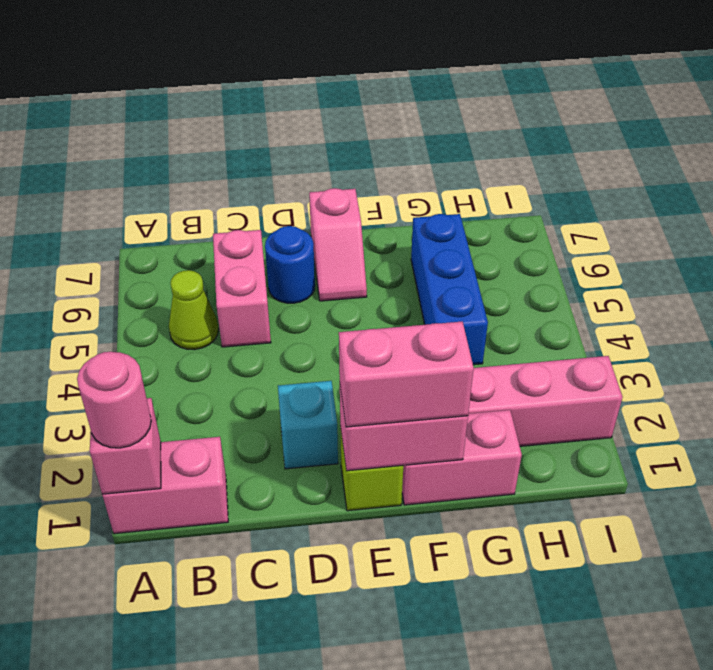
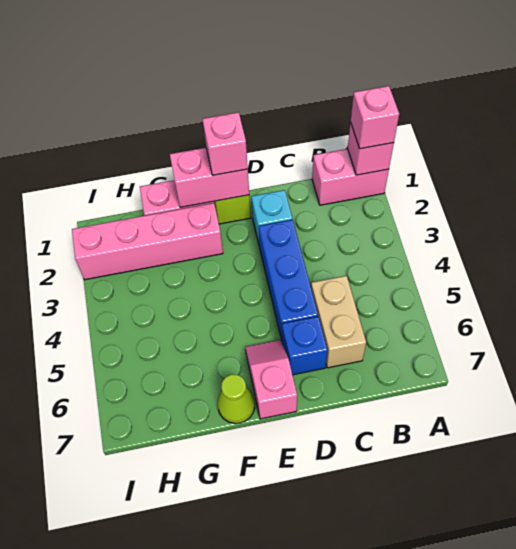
pink 1x1 round brick [77,352,151,448] -> pink 1x1 brick [351,86,399,149]
lime 1x1 cone [169,270,219,350] -> lime 1x1 cone moved to [218,374,255,423]
pink 1x2 brick [213,230,271,347] -> tan 1x2 brick [311,276,366,368]
blue 1x1 round brick [265,226,315,303] -> blue 1x1 brick [282,317,327,375]
pink 1x2 brick [339,322,474,427] -> pink 1x1 brick [203,112,248,175]
blue 1x3 brick [411,214,488,365] -> blue 1x3 brick moved to [259,220,318,340]

